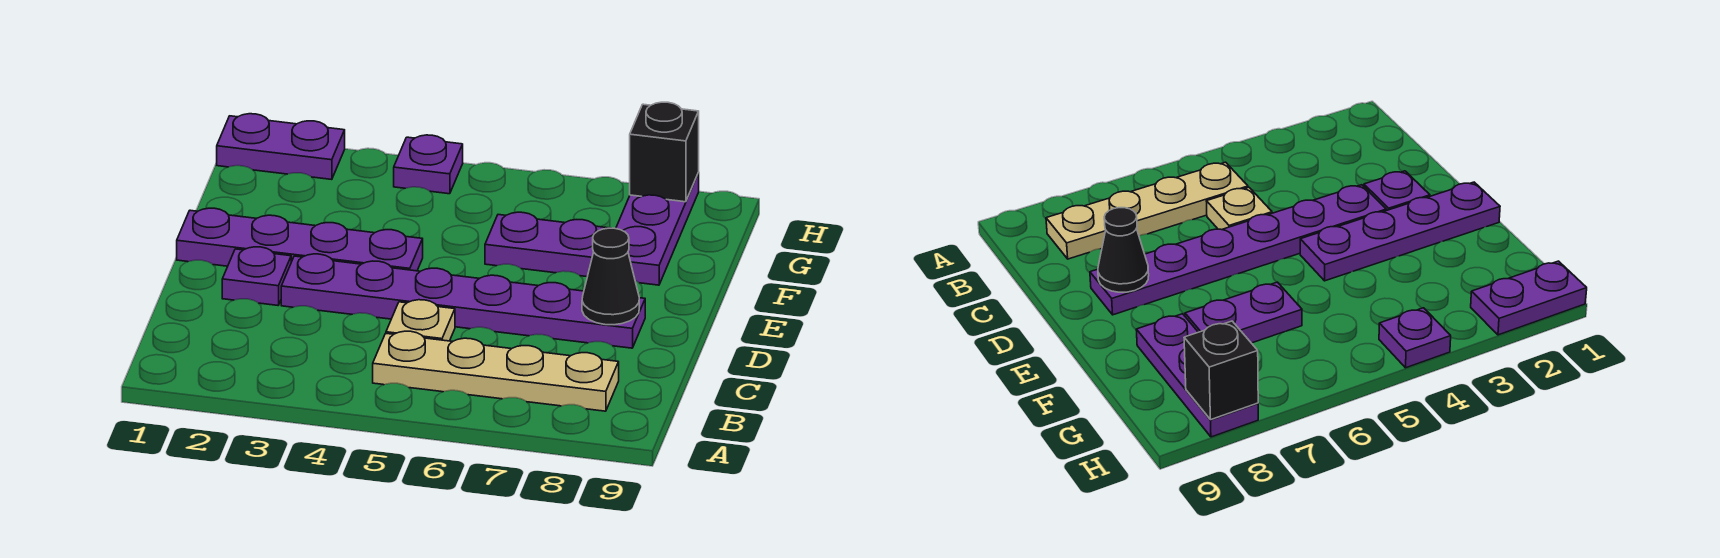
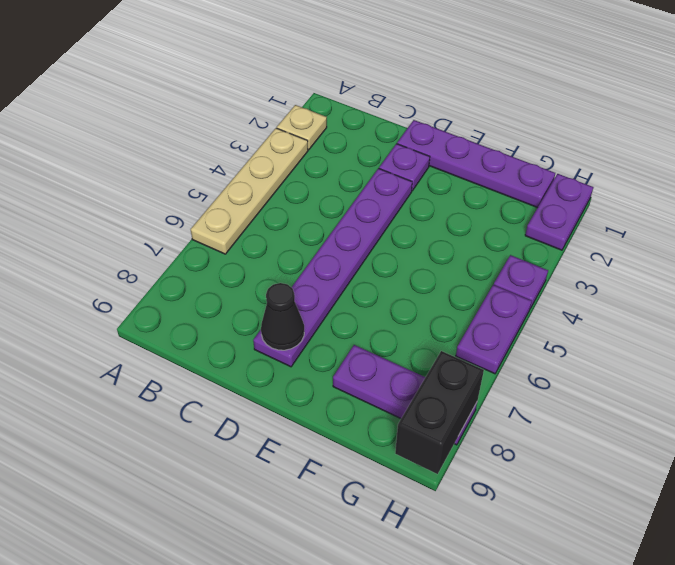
tan 1x4 plate [373,331,619,411] -> tan 1x4 plate moved to [191,128,308,254]
tan 1x1 plate [386,300,455,341] -> tan 1x1 plate moved to [277,105,327,150]
purple 1x4 plate [177,208,423,271] -> purple 1x4 plate turned to [397,120,555,208]
purple 1x2 plate [485,212,607,277] -> purple 1x2 plate moved to [456,285,532,374]
black 1x1 brick [630,102,699,202] -> black 1x2 brick [395,351,484,474]

